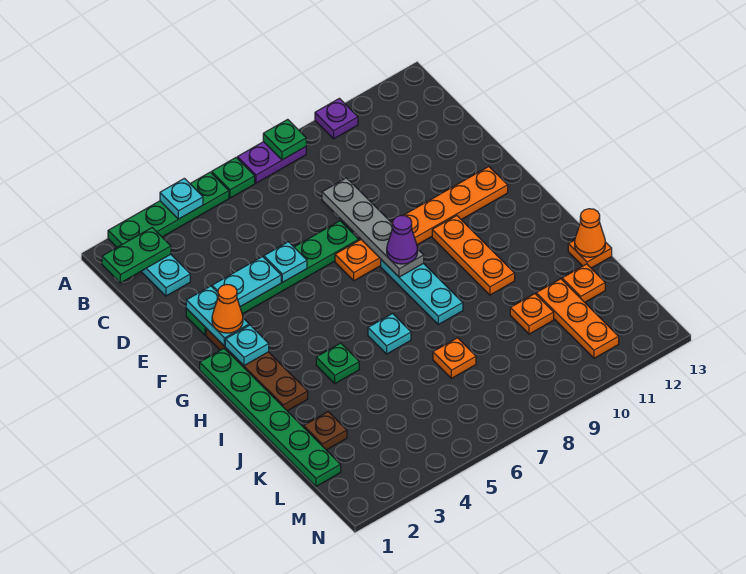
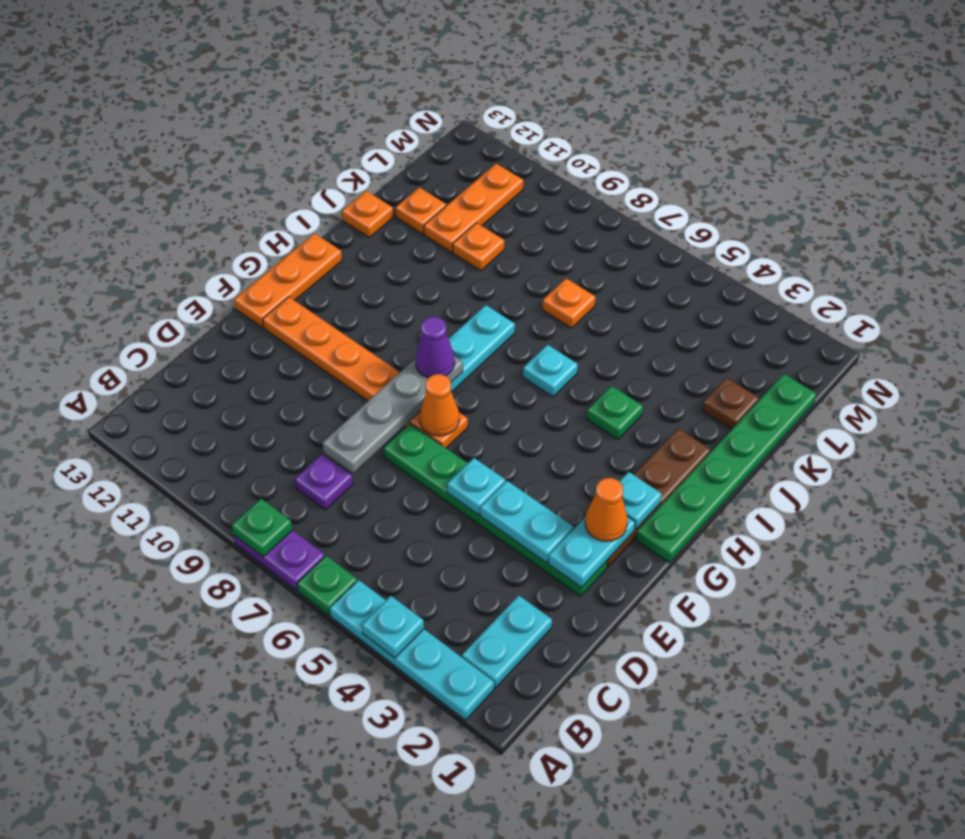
green 1x4 plate [108,172,229,247] -> cyan 1x4 plate [330,580,494,720]
purple 1x1 plate [315,98,358,139] -> purple 1x1 plate moved to [294,454,353,510]
green 1x2 plate [102,228,171,283] -> none
orange 1x3 plate [432,216,515,295] -> orange 1x3 plate moved to [234,233,342,327]
orange 1x1 cone [575,209,605,257] -> orange 1x1 cone moved to [420,374,459,436]

